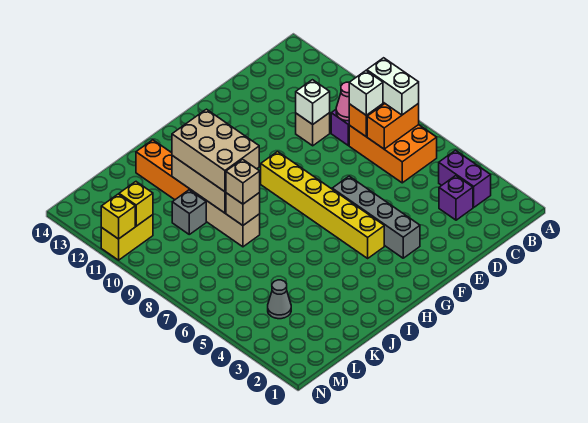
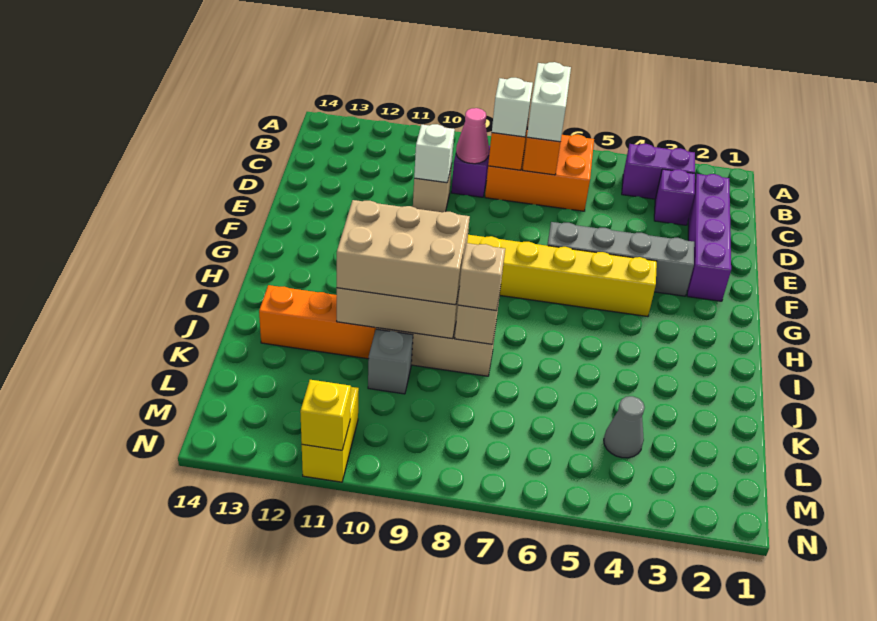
white 1x2 brick [367,58,419,115] -> white 1x2 brick turned to [527,62,571,142]
none -> purple 1x4 brick [687,174,731,301]
yellow 1x1 brick [119,182,153,226] -> none

